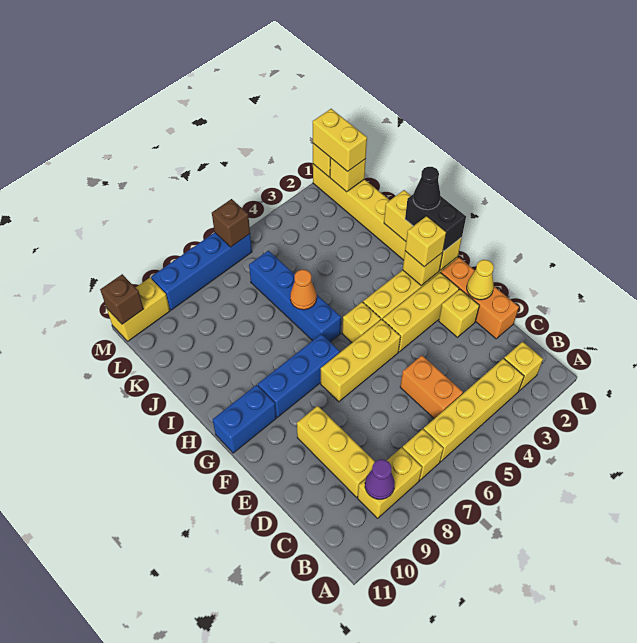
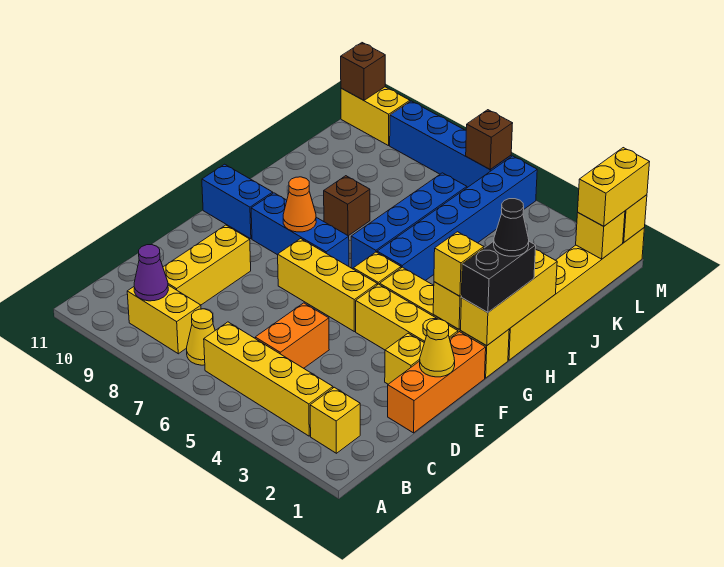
yellow 1x1 brick [402,429,443,480] -> yellow 1x1 cone [187,309,215,365]
none -> blue 1x6 brick [377,156,537,281]
orange 1x1 cone [290,270,317,310] -> orange 1x1 cone moved to [283,177,316,232]
none -> brown 1x1 brick [324,176,370,236]

